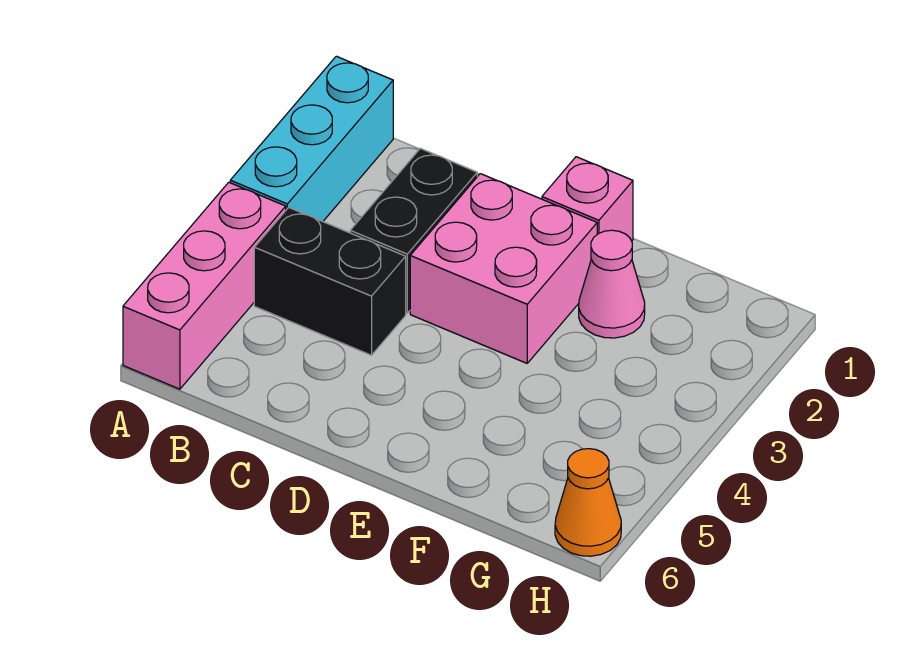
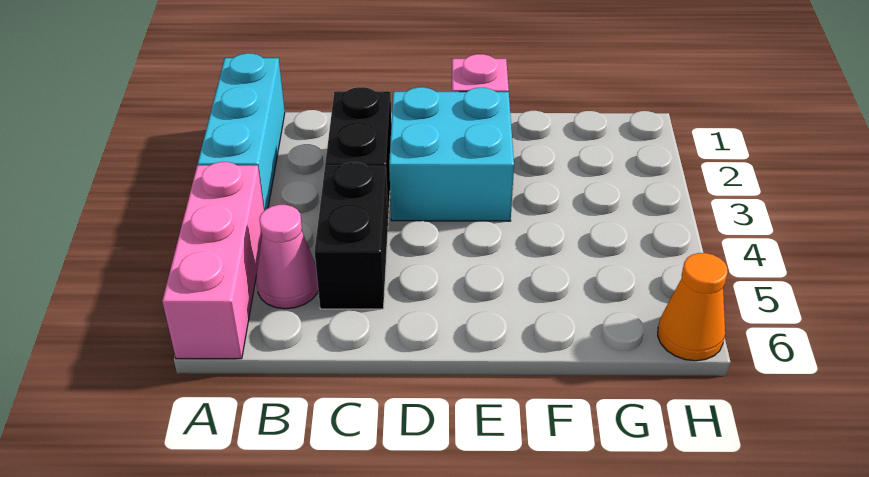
black 1x2 brick [254,207,406,355] -> black 1x2 brick turned to [315,162,388,309]
pink 2x2 brick [410,174,597,363] -> cyan 2x2 brick [389,87,514,221]
pink 1x1 cone [579,230,645,338] -> pink 1x1 cone moved to [256,205,318,309]

